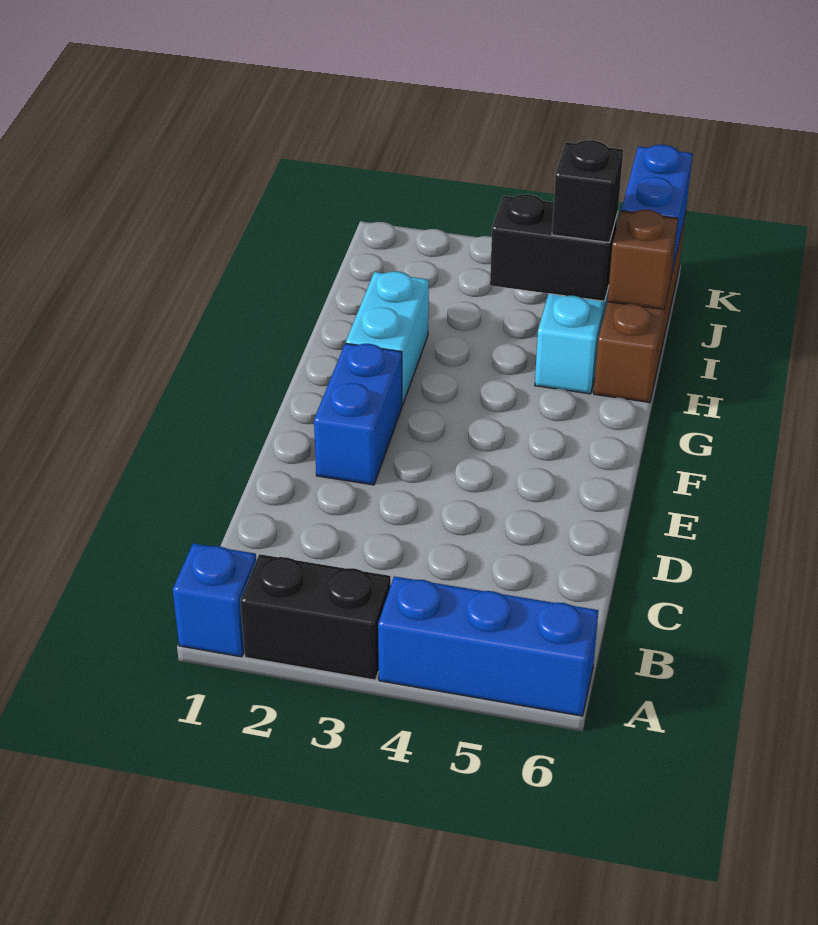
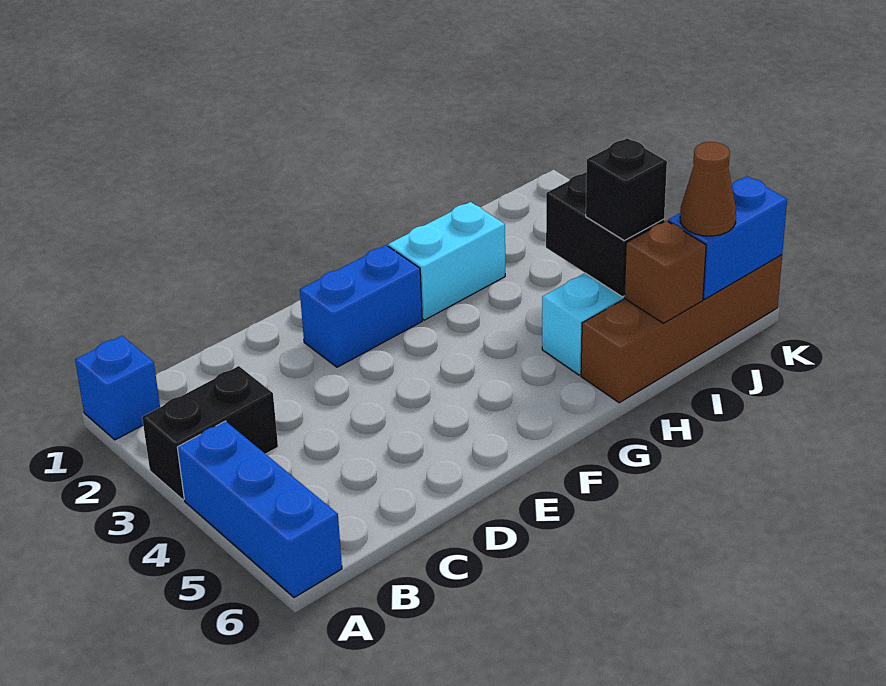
black 1x2 brick [240,554,391,680] -> black 1x2 brick turned to [142,366,278,500]
none -> brown 1x1 cone [680,142,736,236]

